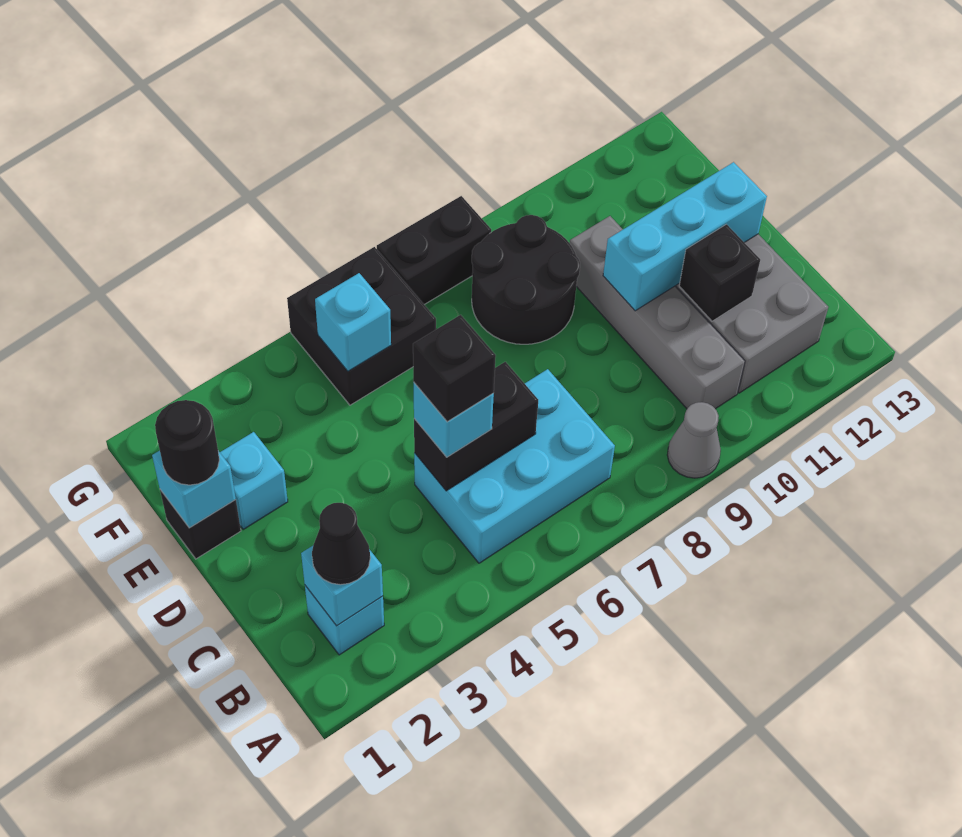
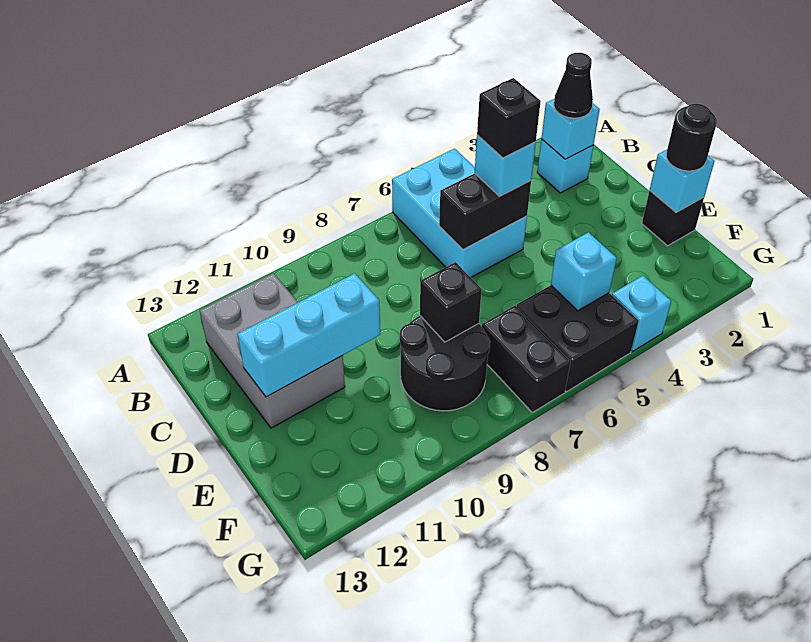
grey 1x1 cone [667,402,721,478] -> none
cyan 2x3 brick [414,369,615,563] -> cyan 2x3 brick turned to [392,149,527,277]
grey 1x4 brick [570,216,745,409] -> none
black 1x1 brick [679,224,760,321] -> black 1x1 brick moved to [420,262,482,342]
cyan 1x1 brick [220,432,288,529] -> cyan 1x1 brick moved to [612,276,671,351]
black 1x2 brick [377,196,491,305] -> black 1x2 brick turned to [482,306,571,412]

